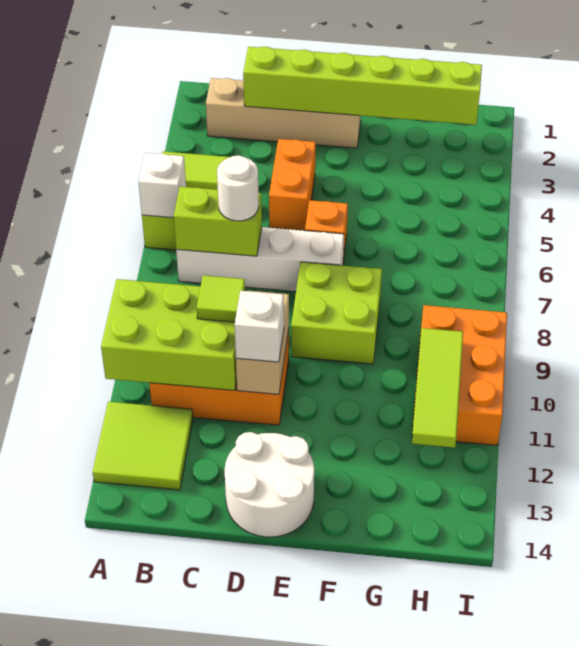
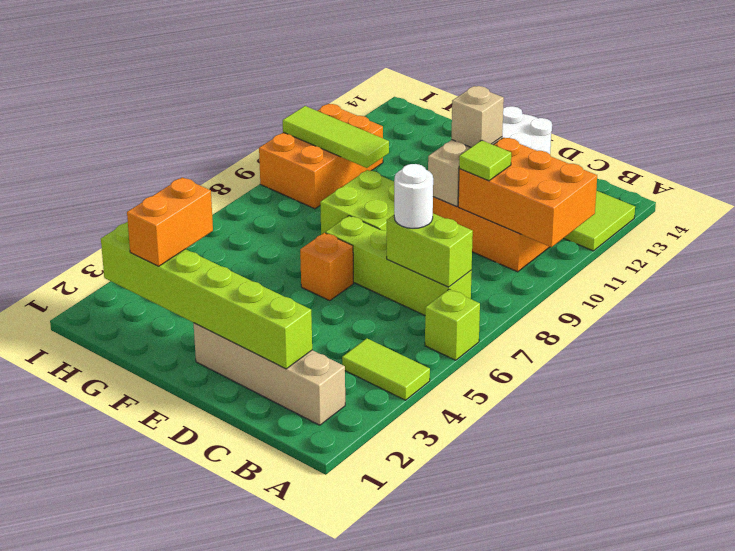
white 1x1 brick [139,153,186,218] -> none
lime 2x3 brick [101,279,237,390] -> orange 2x3 brick [458,138,597,247]
white 1x4 brick [176,227,344,292] -> lime 1x4 brick [325,216,472,315]
orange 1x2 brick [269,139,316,231] -> orange 1x2 brick moved to [127,177,213,266]
white 1x1 brick [235,291,284,362] -> tan 1x1 brick [451,86,504,147]
lime 1x3 tile [412,328,463,448] -> lime 1x3 tile turned to [283,106,389,168]

